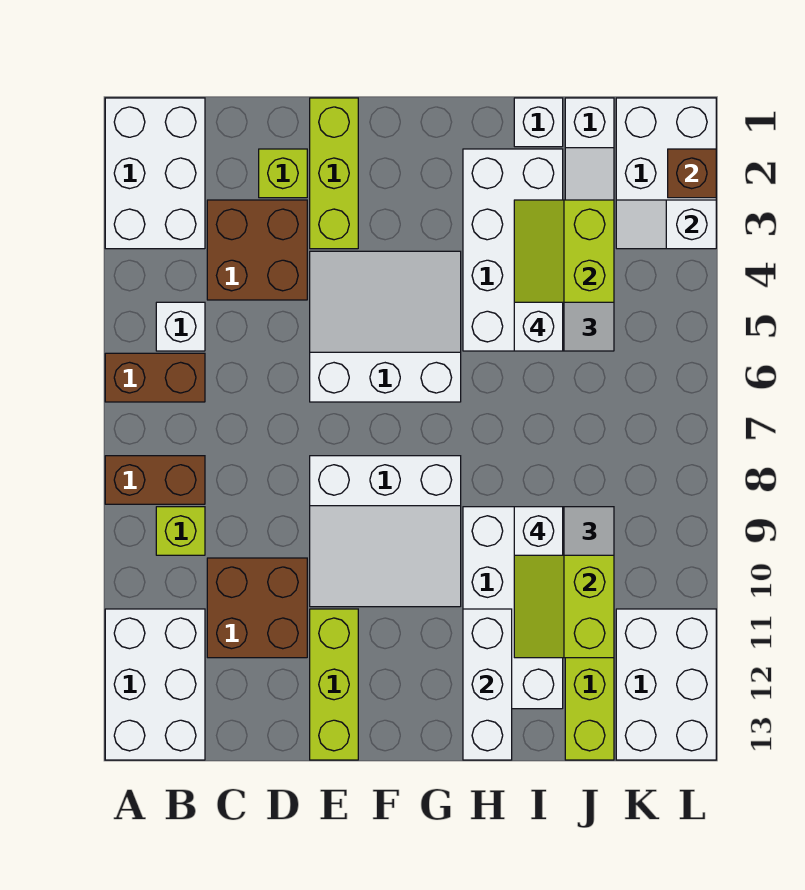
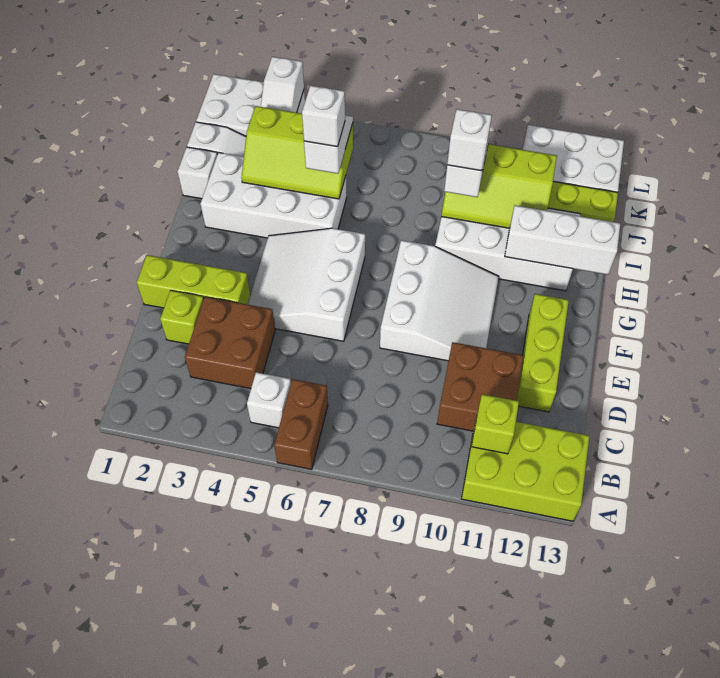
white 2x3 brick [105,98,205,249] -> none
brown 1x2 brick [105,456,205,504] -> none
white 2x3 brick [105,609,205,760] -> lime 2x3 brick [461,417,589,521]
lime 1x1 brick [156,507,205,555] -> lime 1x1 brick moved to [472,394,519,454]
lime 1x3 brick [310,609,358,760] -> lime 1x3 brick turned to [516,294,569,412]
brown 1x1 brick [668,149,716,198] -> none

